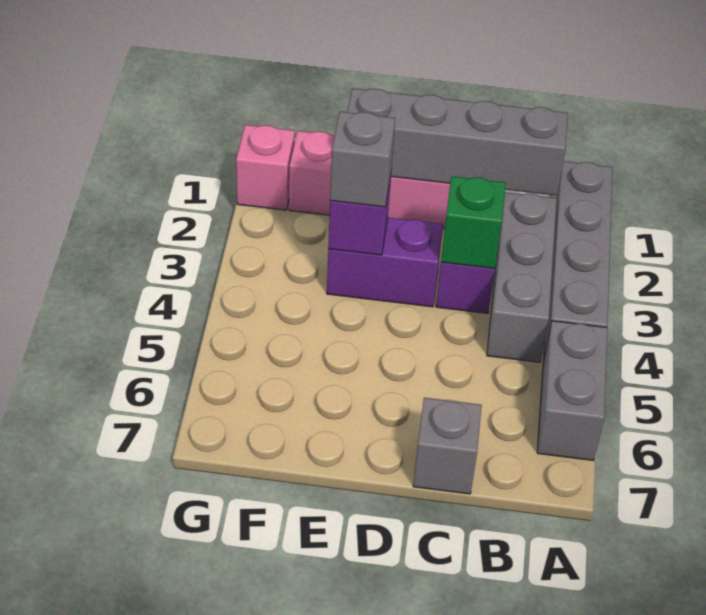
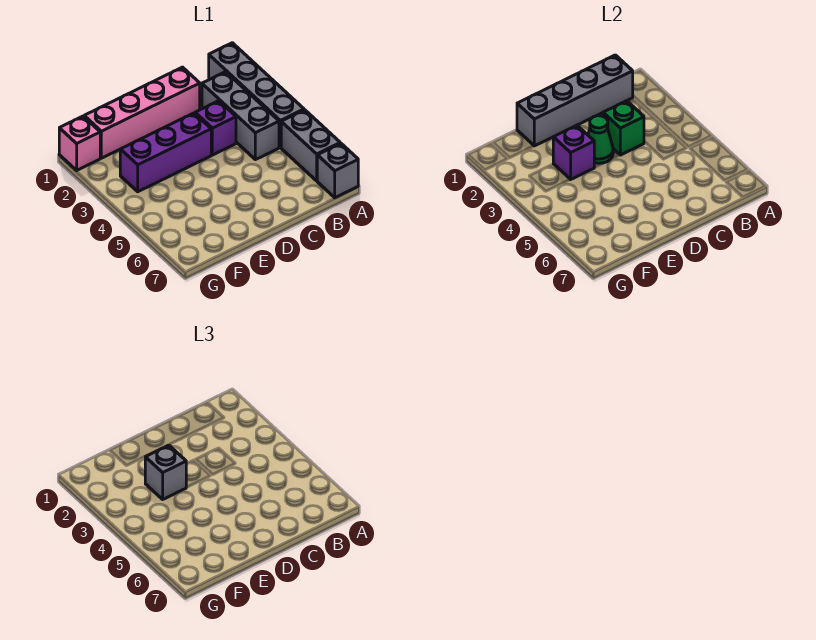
grey 1x1 brick [413,398,482,494] -> grey 1x1 brick moved to [317,143,358,198]
purple 1x2 brick [327,218,443,307] -> purple 1x3 brick [120,113,211,192]
none -> green 1x1 cone [588,116,613,163]

